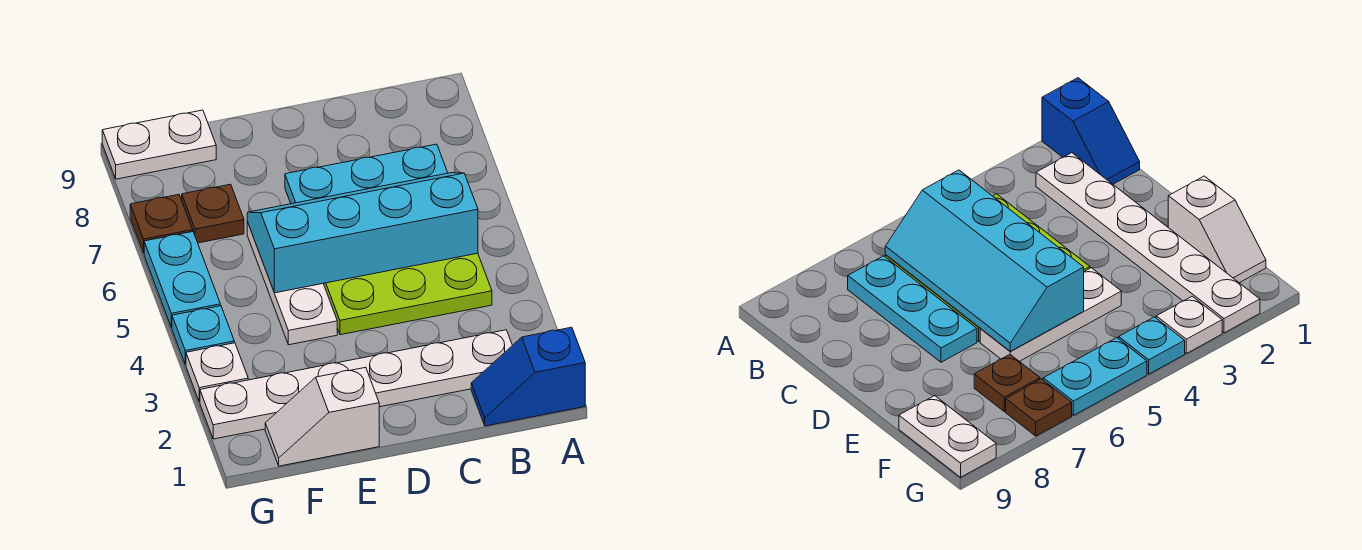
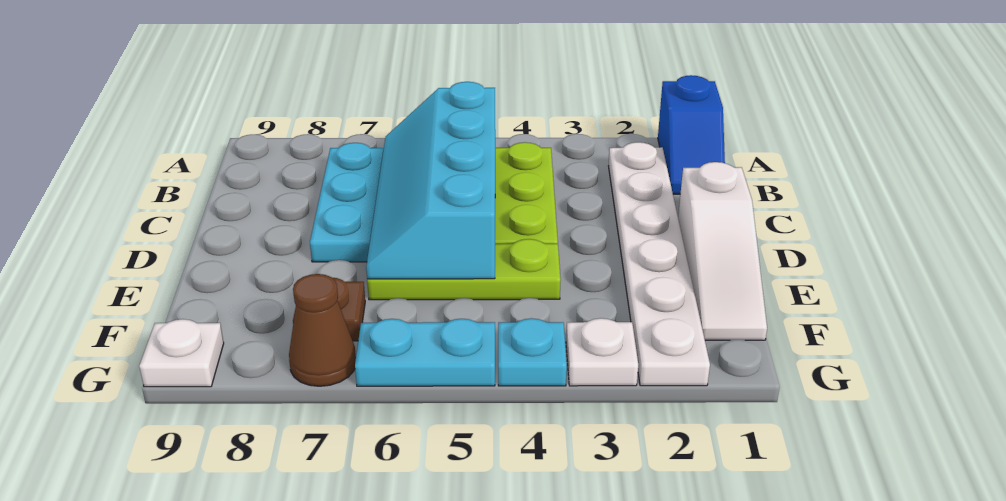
white 1x2 slope [265,367,379,466] -> white 1x3 slope [678,162,767,340]
white 1x3 plate [247,222,337,345] -> lime 1x3 plate [367,239,561,300]
white 1x2 plate [102,110,216,179] -> white 1x1 plate [139,319,224,387]
brown 1x1 plate [130,194,193,253] -> brown 1x1 cone [289,274,356,386]

